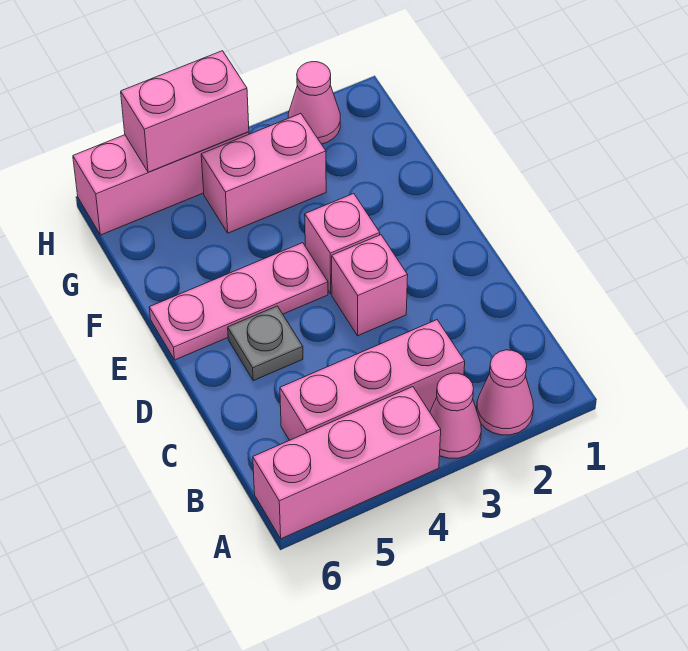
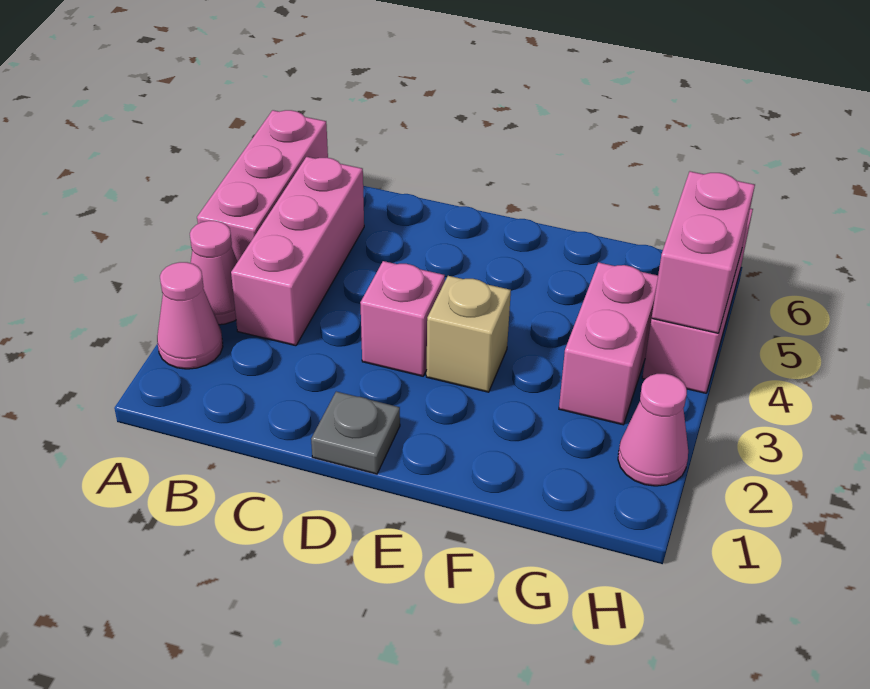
grey 1x1 plate [228,306,303,381] -> grey 1x1 plate moved to [311,392,400,474]
pink 1x1 brick [305,193,380,294] -> tan 1x1 brick [426,276,511,392]
pink 1x3 plate [149,243,328,360] -> none

